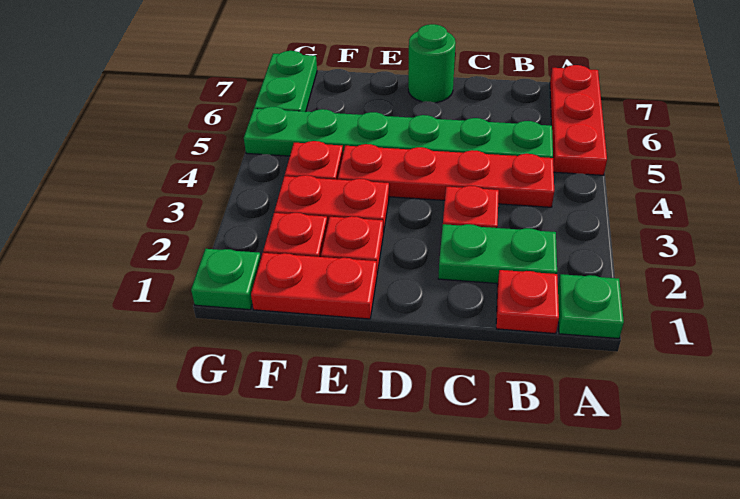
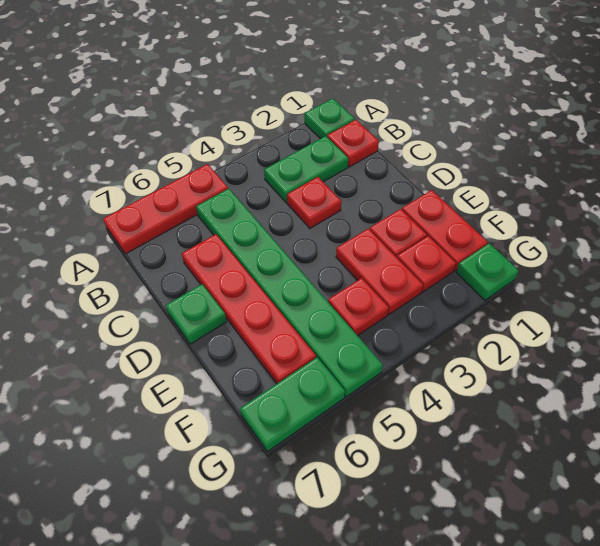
green 1x2 plate [438,224,557,284] -> green 1x2 plate turned to [264,136,348,203]
red 1x4 plate [338,144,554,207] -> red 1x4 plate moved to [182,234,316,383]
green 1x1 round brick [408,24,456,103] -> green 1x1 plate [166,284,227,344]

